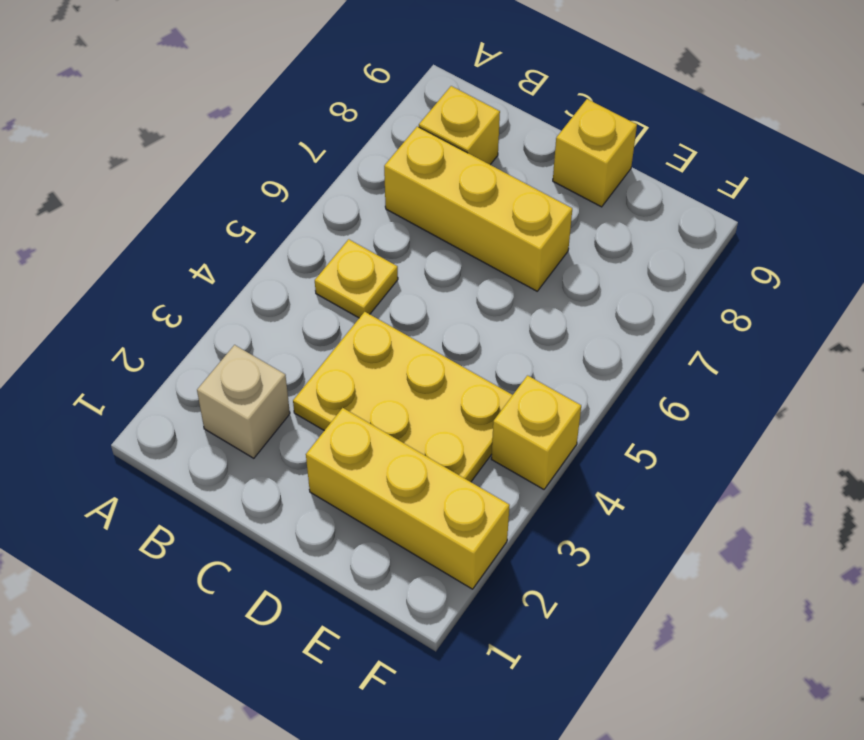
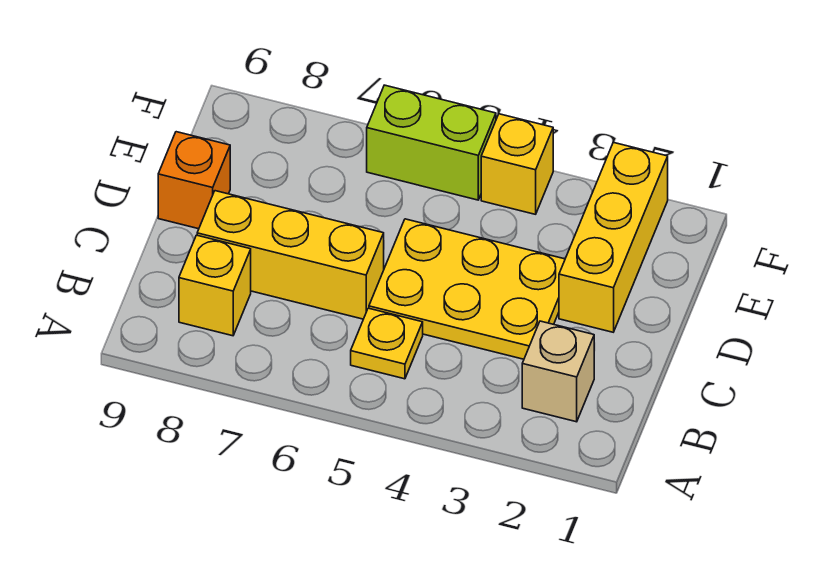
yellow 1x3 brick [384,126,572,291] -> yellow 1x3 brick turned to [197,191,384,319]
yellow 2x3 plate [293,312,512,482] -> yellow 2x3 plate turned to [369,219,565,359]
yellow 1x1 brick [553,99,637,207] -> orange 1x1 brick [158,132,230,229]
none -> lime 1x2 brick [367,85,496,200]

